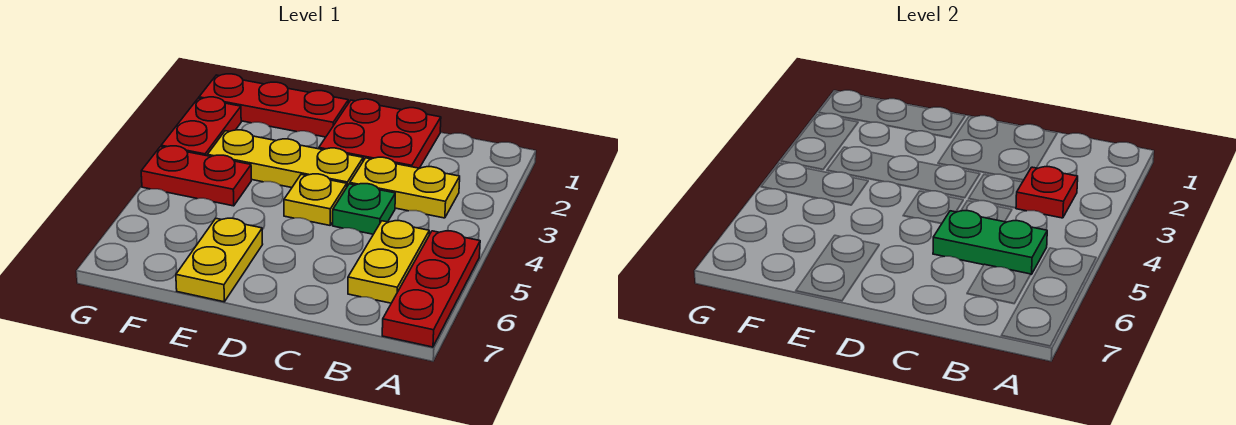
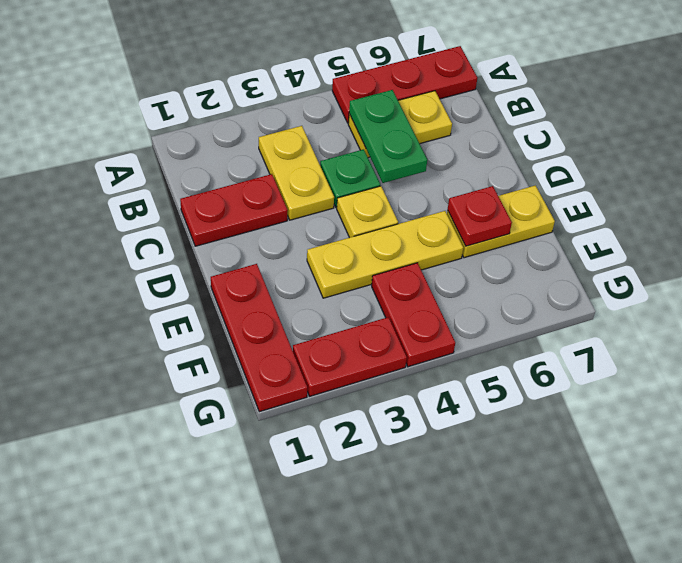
red 1x1 plate [1016,167,1078,218] -> red 1x1 plate moved to [448,186,512,246]
red 2x2 plate [319,99,441,168] -> red 1x2 plate [180,174,288,246]
yellow 1x3 plate [207,130,363,188] -> yellow 1x3 plate turned to [307,211,463,298]

